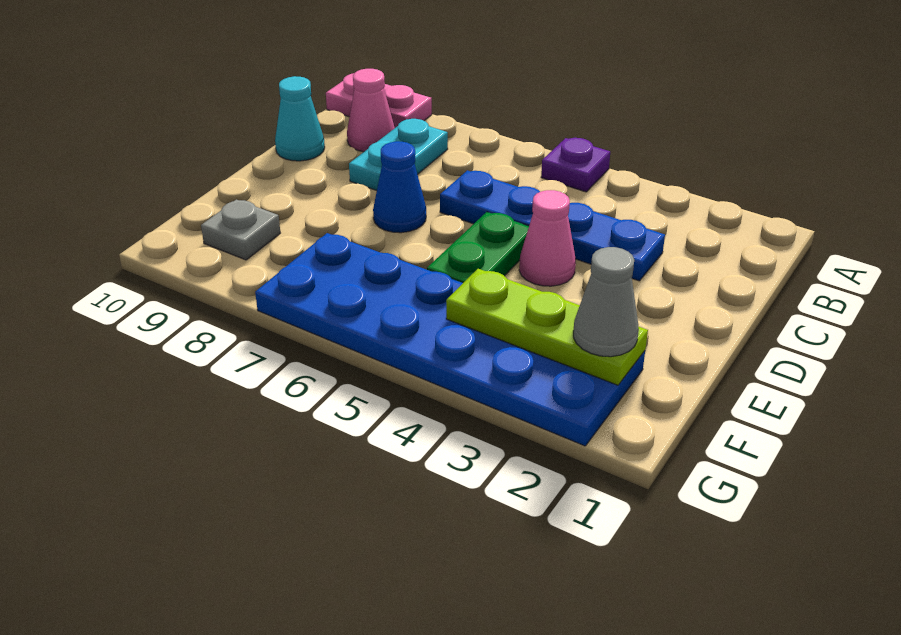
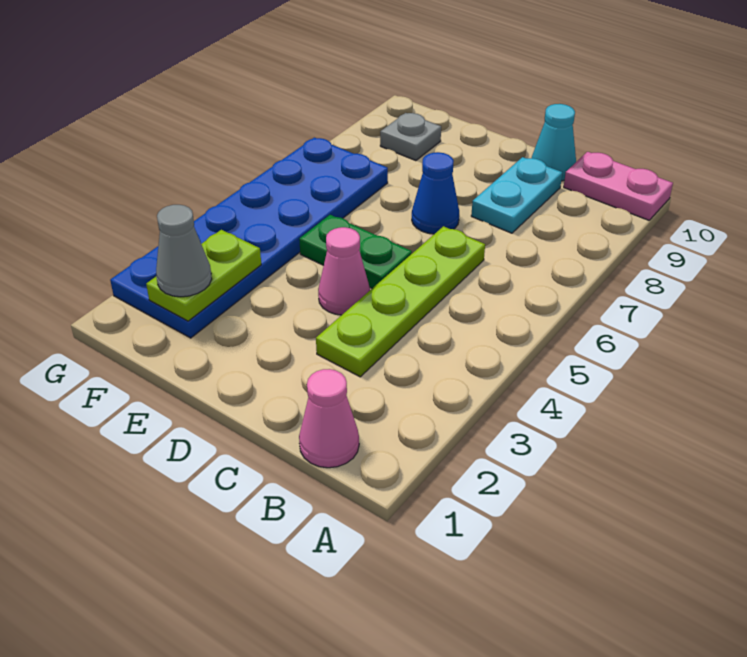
purple 1x1 plate [541,138,610,192] -> none
pink 1x2 plate [326,73,432,128] -> pink 1x2 plate turned to [564,152,673,220]
cyan 1x2 plate [349,119,448,190] -> cyan 1x2 plate turned to [471,157,562,233]
pink 1x1 cone [347,69,395,152] -> pink 1x1 cone moved to [299,369,359,468]
blue 1x4 plate [440,170,665,281] -> lime 1x4 plate [316,226,485,377]
lime 1x3 plate [446,269,648,385] -> lime 1x2 plate [146,230,261,321]

